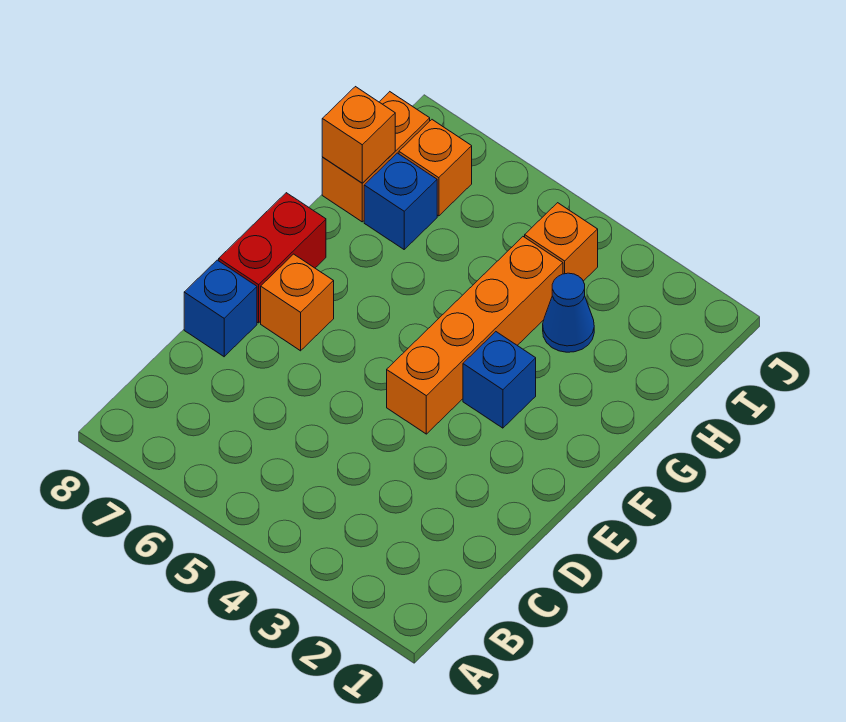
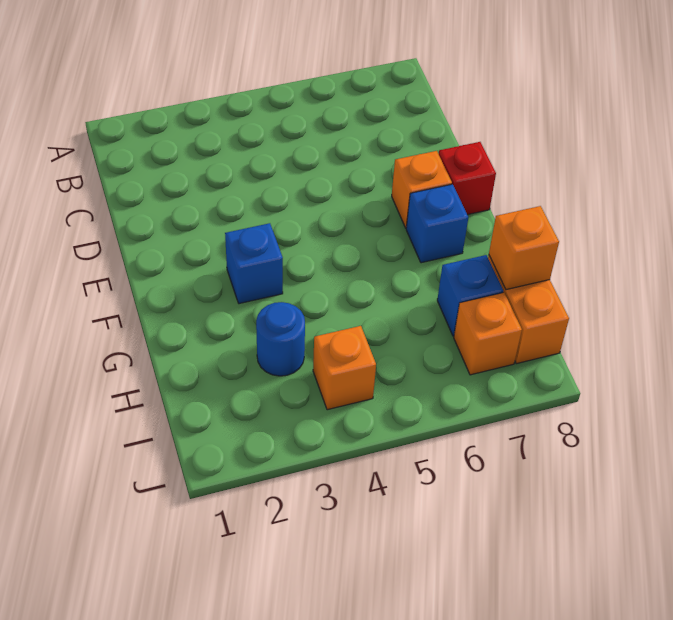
blue 1x1 brick [184,260,257,357] -> blue 1x1 brick moved to [406,184,468,263]
orange 1x4 brick [387,237,563,434] -> none
red 1x2 brick [219,193,326,323] -> red 1x1 brick [439,142,496,215]
blue 1x1 cone [543,273,594,352] -> blue 1x1 round brick [256,302,305,376]

